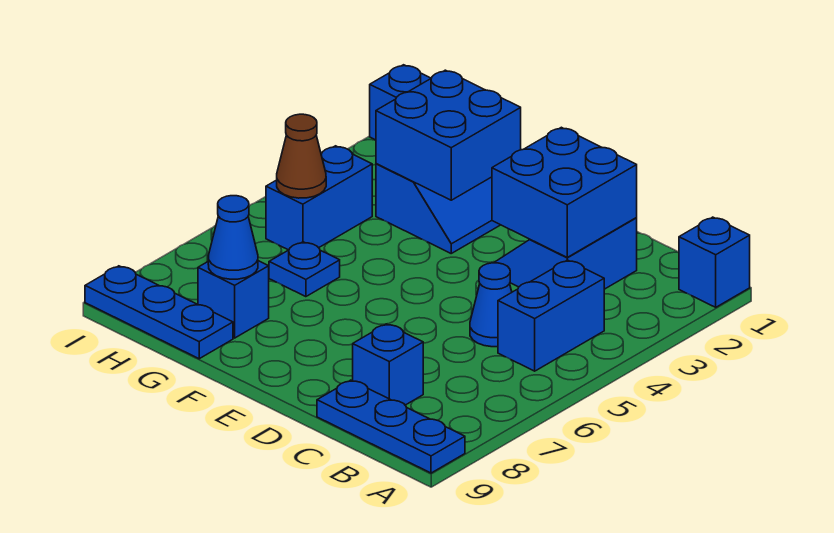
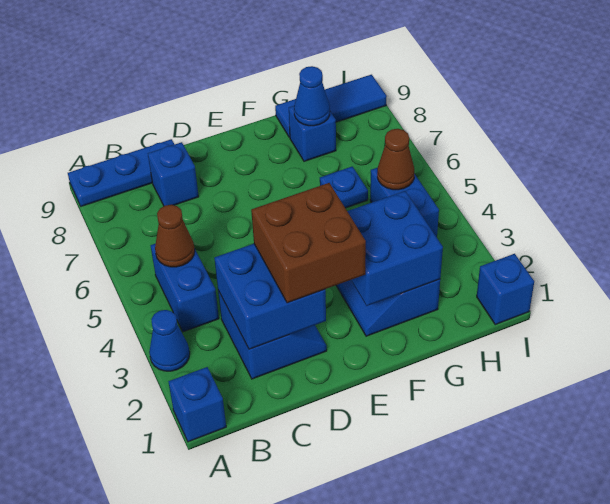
none -> brown 1x1 cone [155,205,195,267]
blue 1x1 cone [470,263,512,347] -> blue 1x1 cone moved to [149,310,190,371]
none -> brown 2x2 brick [251,183,366,303]
blue 1x3 plate [85,266,233,359] -> blue 1x3 tile [275,75,387,138]

